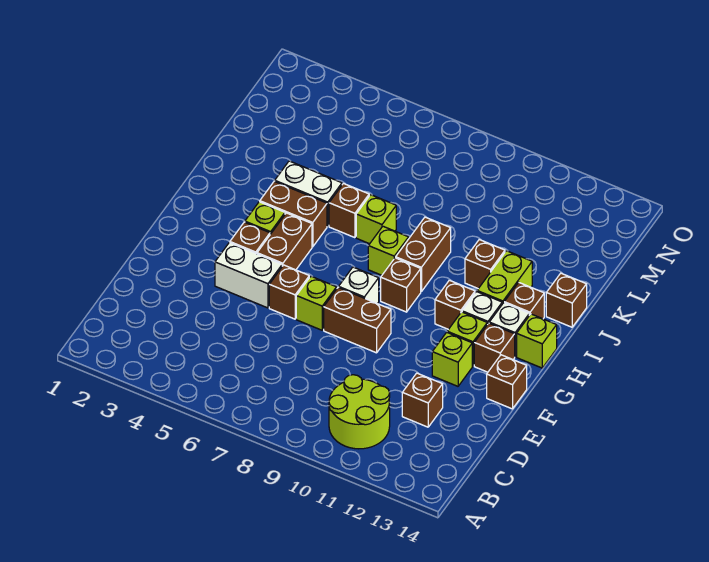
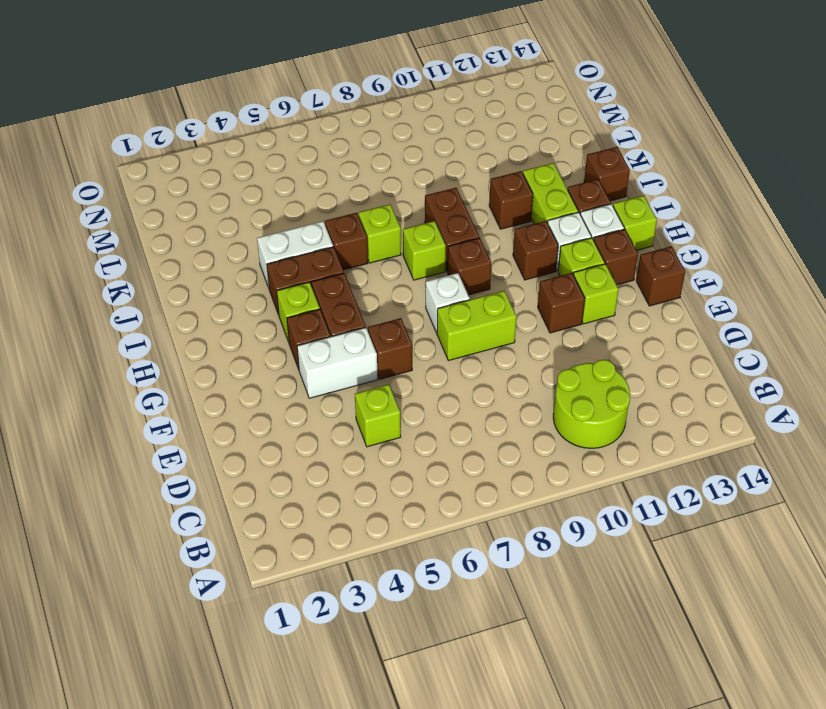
brown 1x1 brick [402,373,443,427] -> brown 1x1 brick moved to [538,273,585,333]
lime 1x1 brick [296,276,337,330] -> lime 1x1 brick moved to [355,384,401,447]
brown 1x2 brick [324,287,391,353] -> lime 1x2 brick [437,291,517,361]

